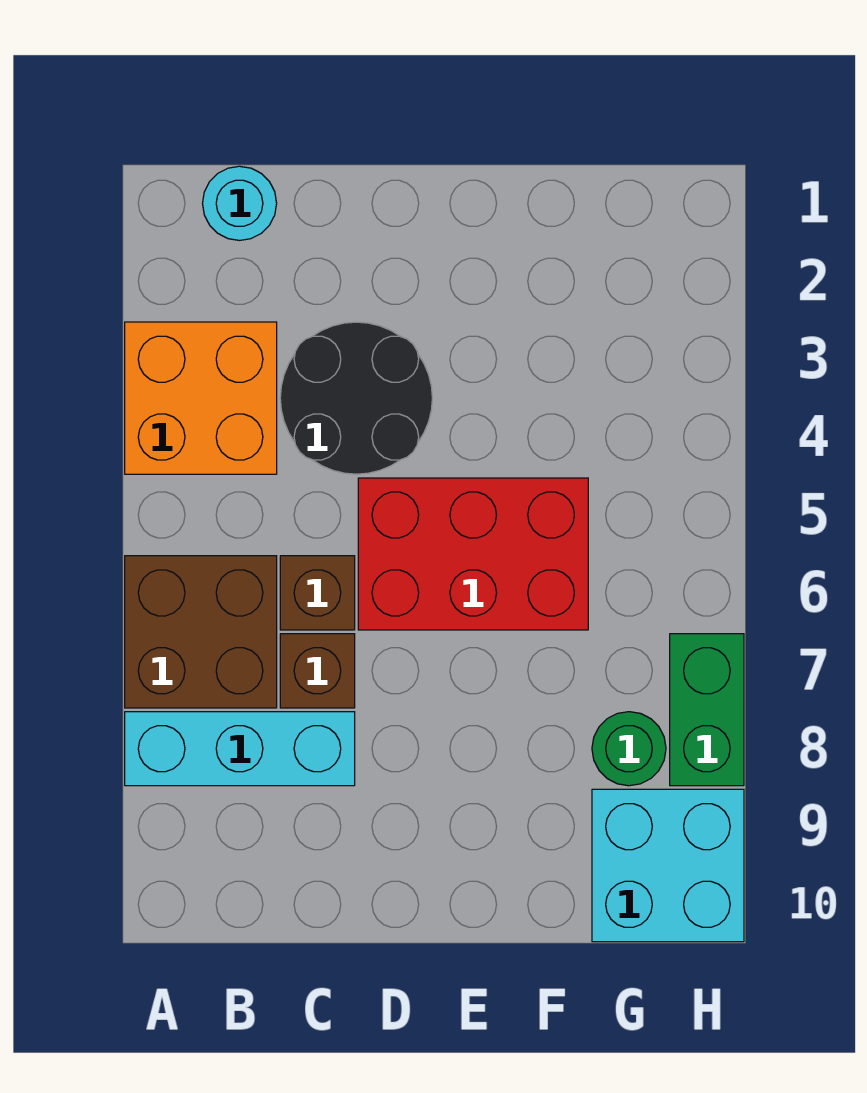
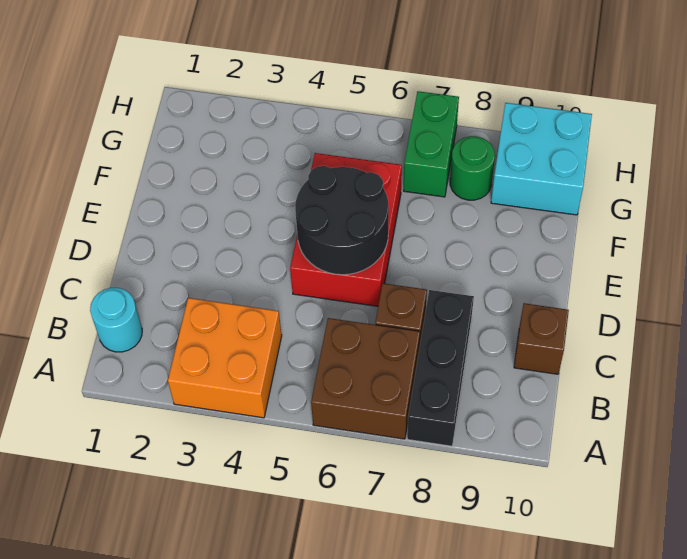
cyan 1x3 brick [125,712,355,786] -> black 1x3 brick [407,290,474,446]
black 2x2 round brick [280,322,432,474] -> black 2x2 round brick moved to [295,166,389,275]
brown 1x1 brick [280,556,355,630] -> brown 1x1 brick moved to [514,303,569,374]
green 1x2 brick [670,634,744,786] -> green 1x2 brick turned to [404,91,459,197]

